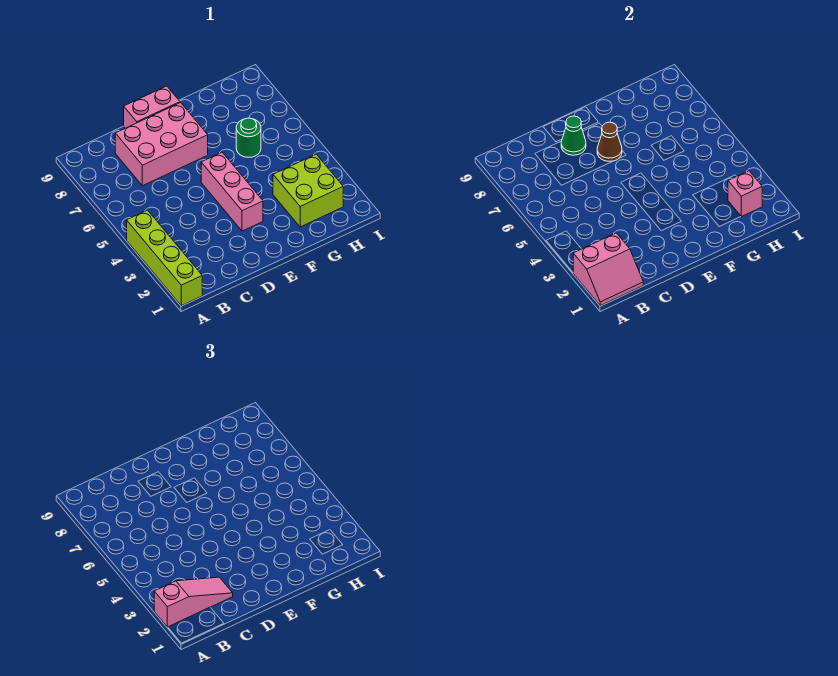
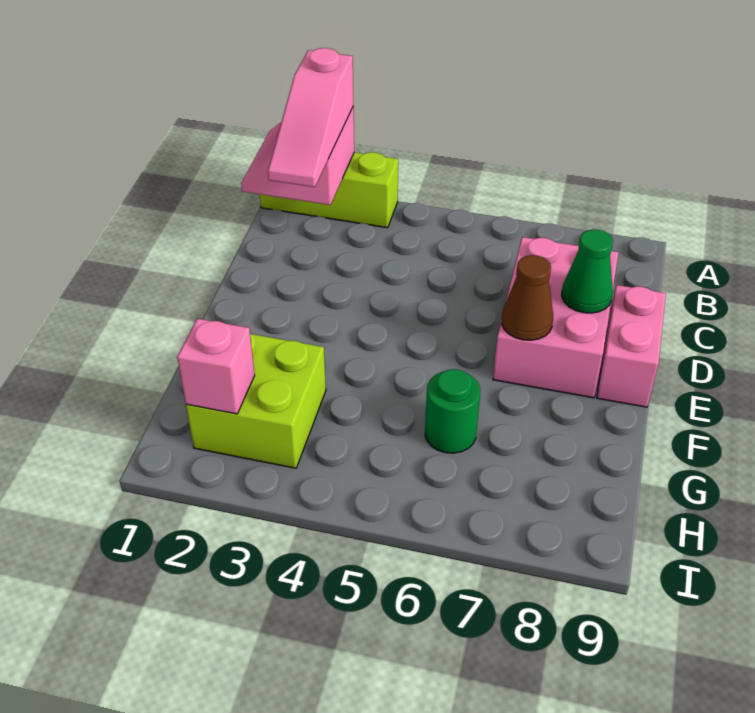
lime 1x4 brick [127,210,202,306] -> lime 1x3 brick [260,152,398,228]
pink 1x3 brick [201,152,263,231] -> none

